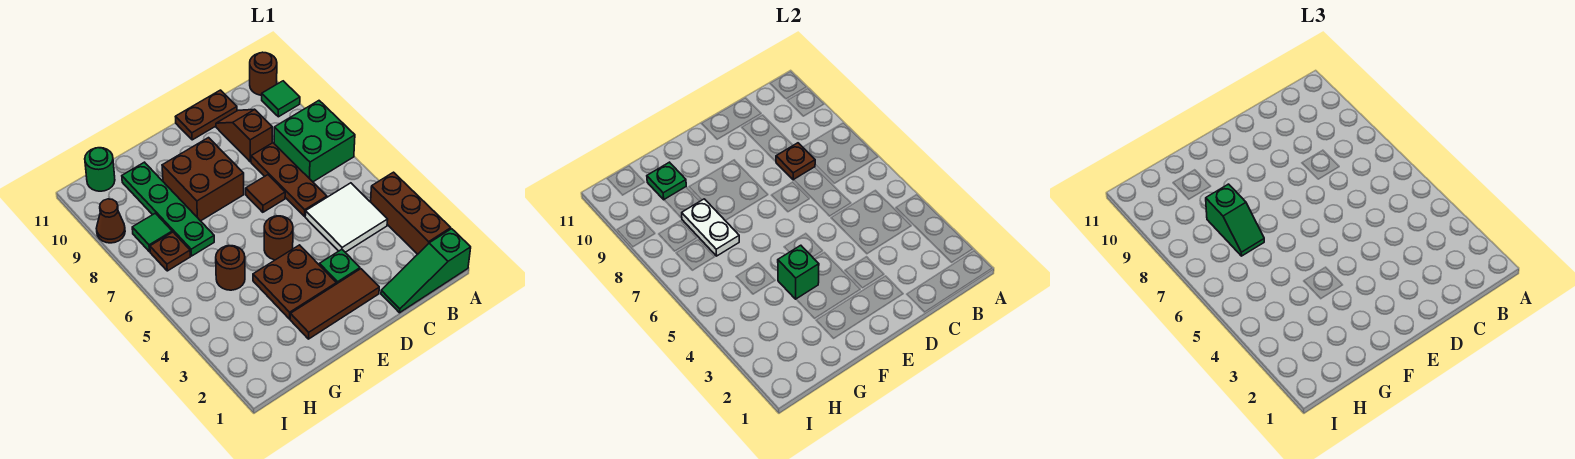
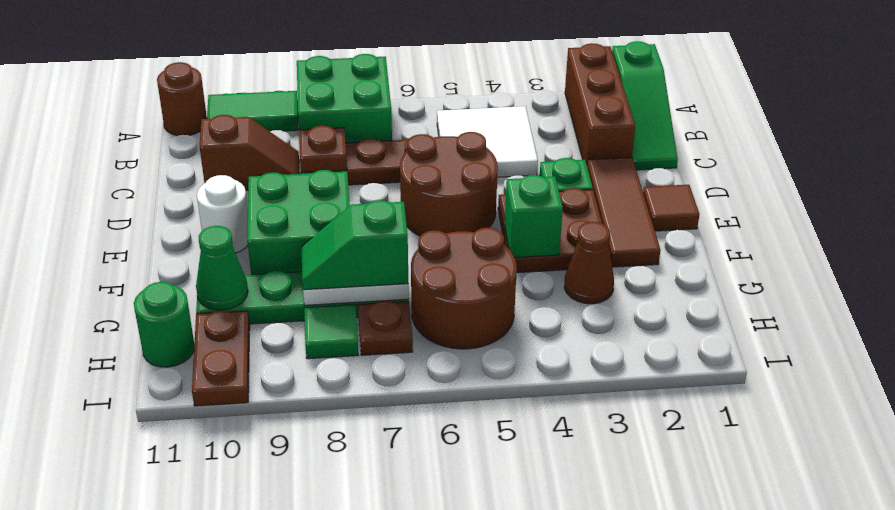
brown 1x3 brick [371,172,451,254] -> brown 1x3 brick turned to [565,43,635,164]
green 1x1 tile [262,81,300,117] -> green 1x2 tile [207,91,298,131]
brown 1x2 slope [216,109,272,162] -> brown 1x2 slope turned to [200,115,300,190]
brown 1x2 plate [176,90,237,140] -> brown 1x2 plate moved to [192,311,250,406]
brown 1x1 tile [246,175,285,212] -> brown 1x1 tile moved to [643,185,699,231]
brown 1x1 round brick [264,216,293,260] -> brown 2x2 round brick [400,132,498,236]
brown 2x2 brick [162,138,244,221] -> green 2x2 brick [247,170,350,275]
none -> white 1x1 round brick [197,175,248,253]
brown 1x1 round brick [216,246,245,290] -> brown 2x2 round brick [411,228,517,349]
green 1x2 slope [1206,184,1264,256] -> green 1x2 slope turned to [301,200,408,290]
green 1x1 plate [647,162,686,200] -> green 1x1 cone [196,226,248,310]
brown 1x1 cone [96,199,125,243] -> brown 1x1 cone moved to [564,222,614,304]

